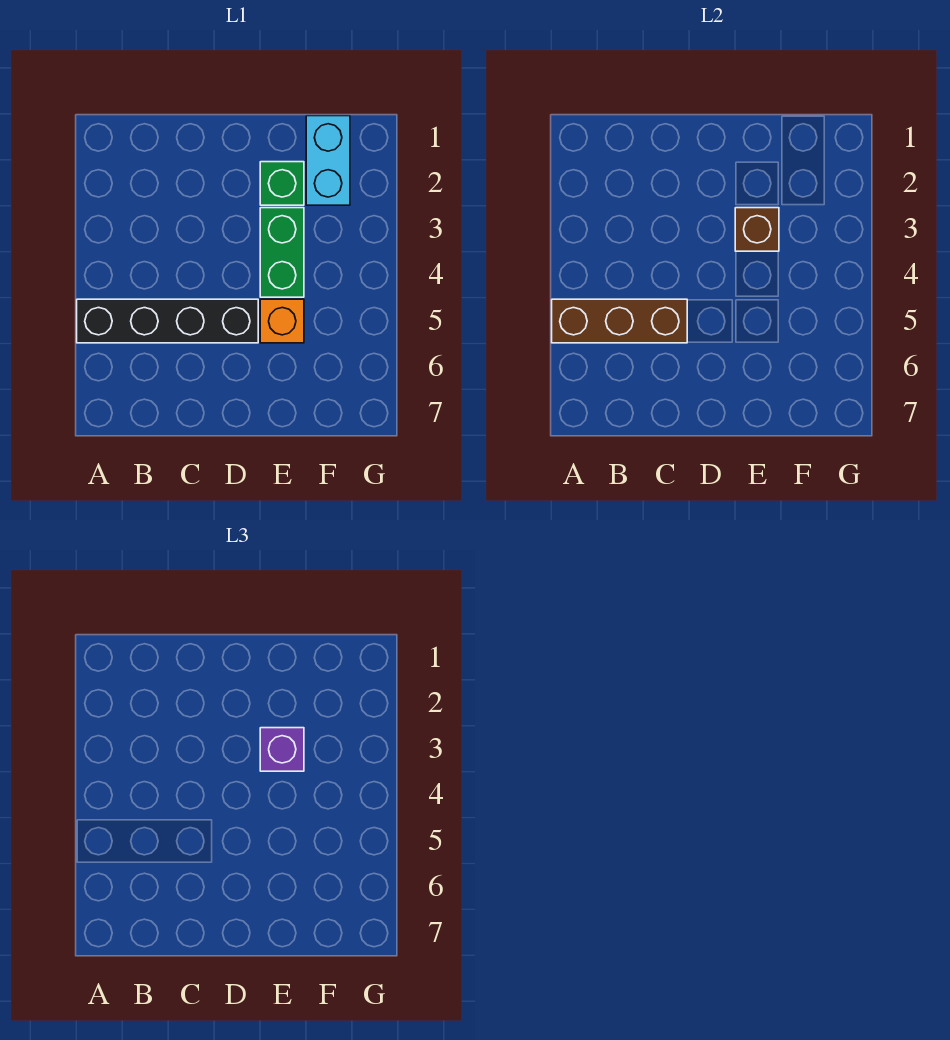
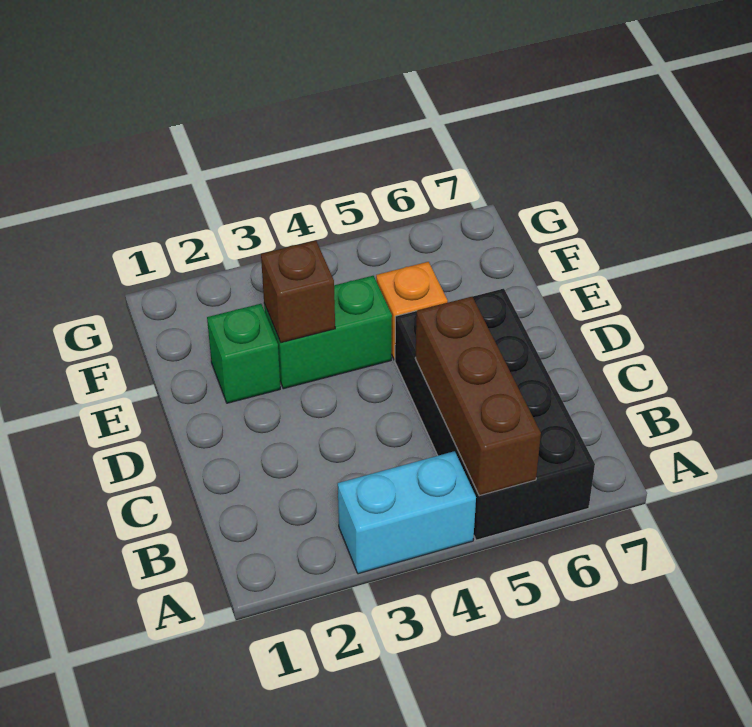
black 1x4 brick [77,299,258,343] -> black 2x4 brick [395,289,595,540]
purple 1x1 brick [260,728,304,771] -> none
cyan 1x2 brick [306,116,350,205] -> cyan 1x2 brick moved to [338,451,476,574]

